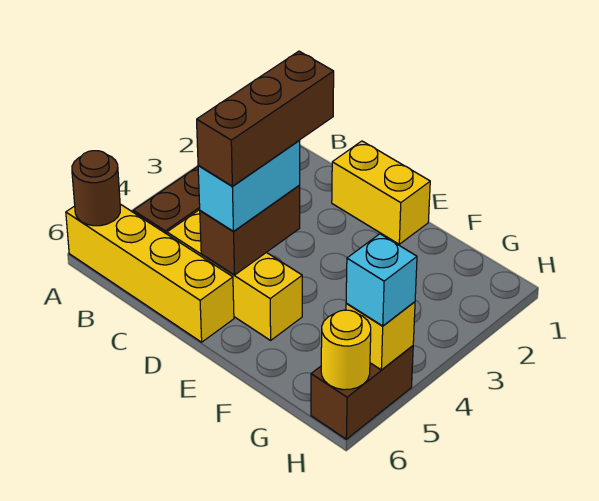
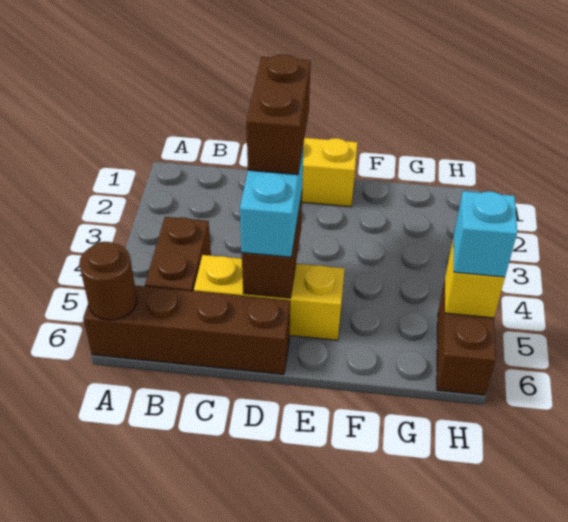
yellow 1x4 brick [66,204,234,342] -> brown 1x4 brick [83,285,290,375]
brown 1x3 brick [197,51,334,186] -> brown 1x2 brick [246,54,311,175]
yellow 1x1 round brick [321,310,371,390] -> none

